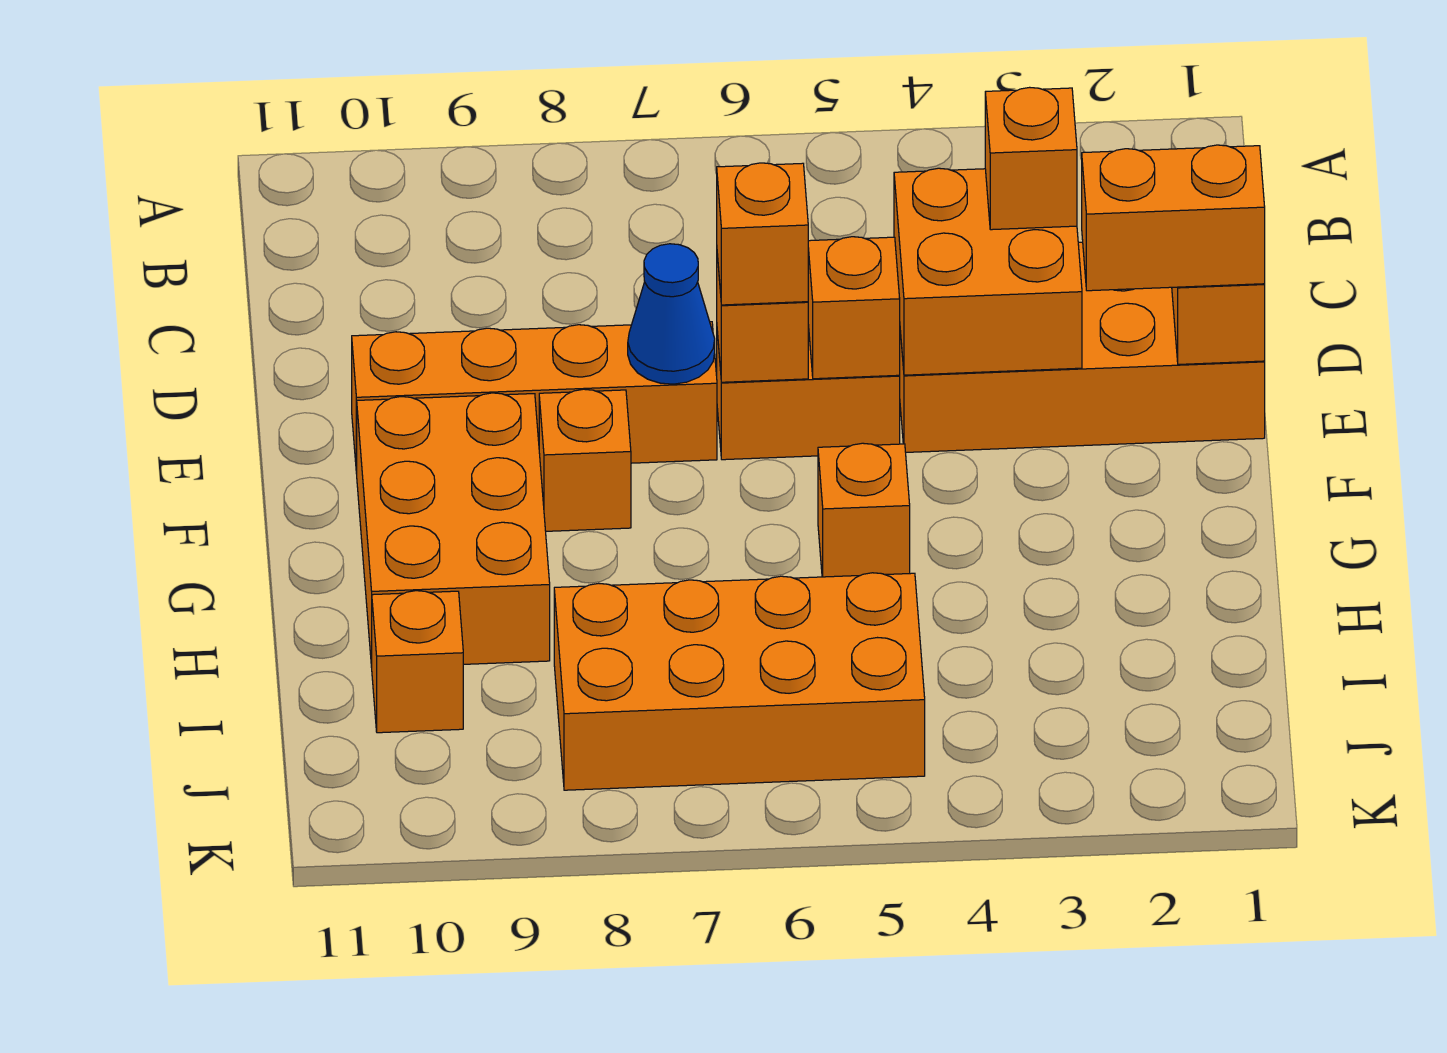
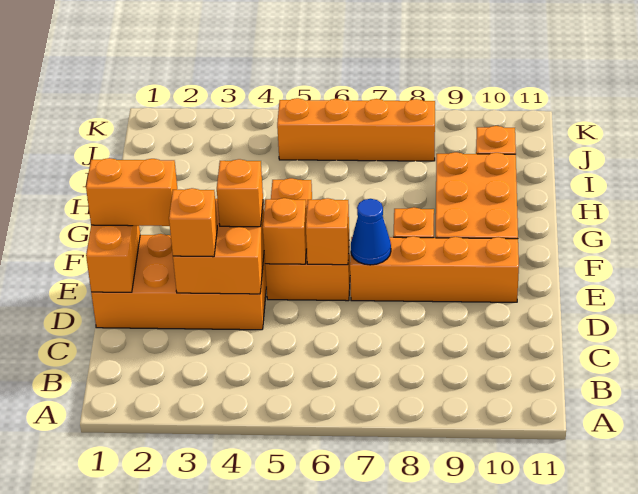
orange 1x1 brick [717,163,808,305] -> orange 1x1 brick moved to [217,159,263,227]
orange 2x4 brick [554,573,925,790] -> orange 1x4 brick [277,98,435,161]

